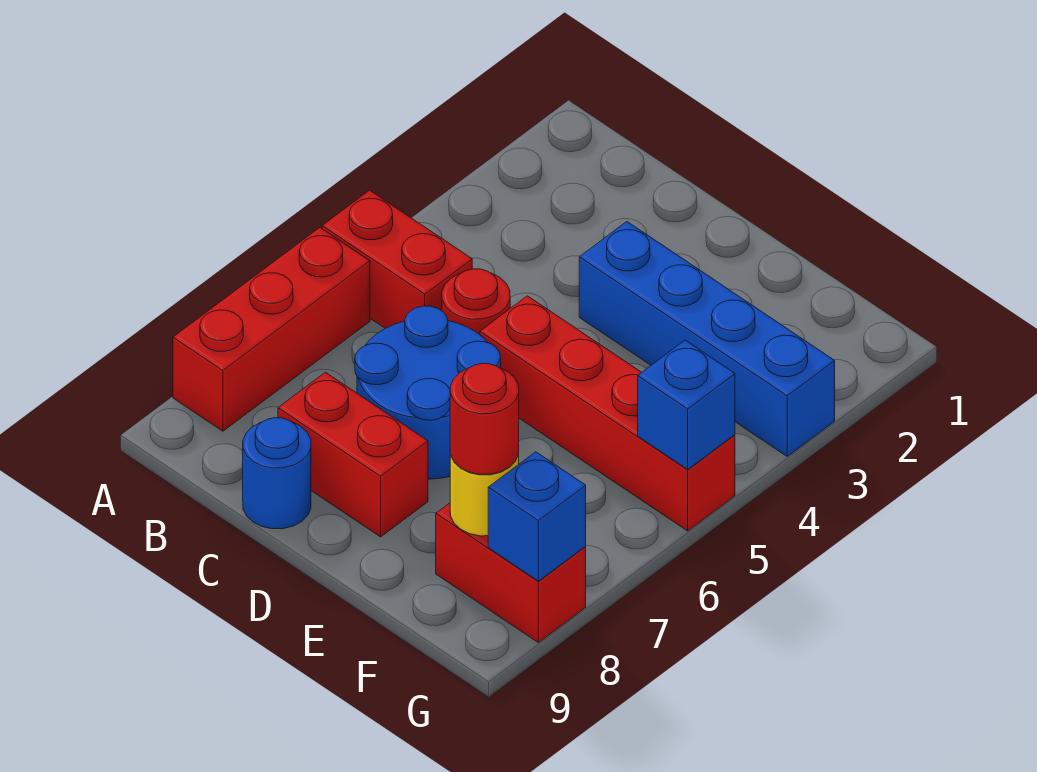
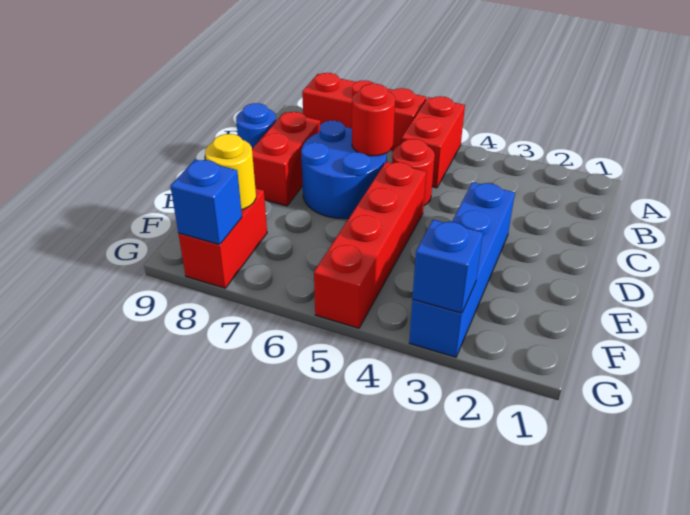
red 1x1 round brick [450,363,519,475] -> red 1x1 round brick moved to [352,84,395,156]
blue 1x1 brick [638,340,735,469] -> blue 1x1 brick moved to [412,220,483,313]

